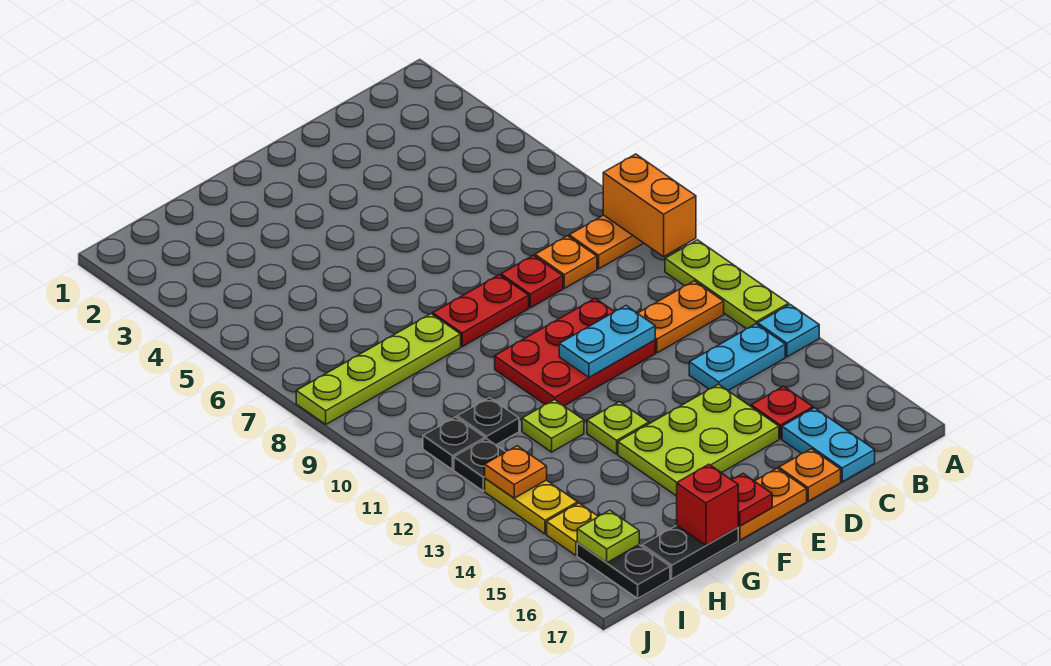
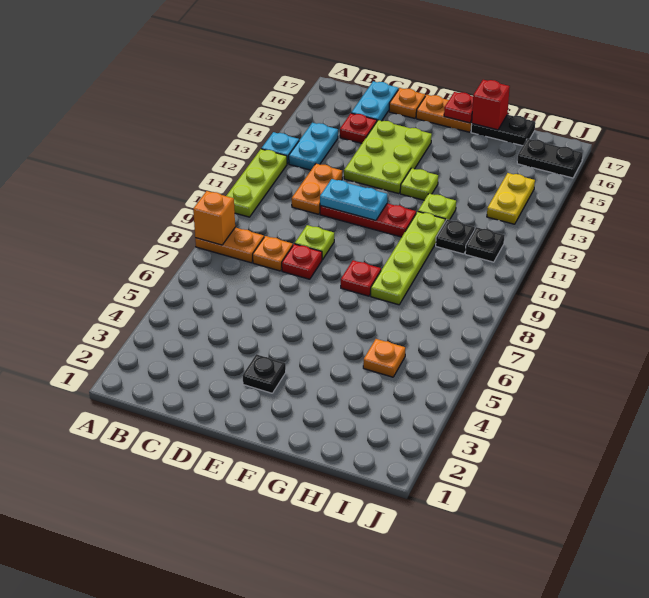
orange 1x2 brick [603,154,696,257] -> orange 1x1 brick [193,191,235,245]
orange 1x2 plate [638,281,724,353] -> orange 1x2 plate turned to [292,164,342,214]
cyan 1x2 plate [689,324,785,391] -> cyan 1x2 plate turned to [289,123,338,170]
red 2x3 plate [495,298,655,406] -> red 1x3 plate [320,203,416,237]
lime 2x3 plate [618,384,779,496] -> lime 2x3 plate turned to [344,120,432,194]
red 1x2 plate [433,275,529,347] -> red 1x1 plate [341,260,381,296]
lime 1x4 plate [296,314,461,424] -> lime 1x4 plate turned to [371,212,445,305]
black 1x1 plate [454,438,505,491] -> black 1x1 plate moved to [242,354,286,393]
orange 1x1 plate [485,446,547,498] -> orange 1x1 plate moved to [363,339,405,377]
yellow 1x1 plate [547,503,598,555] -> none
black 1x2 plate [577,543,670,598] -> black 1x2 plate turned to [517,139,583,178]
lime 1x1 plate [577,510,639,563] -> lime 1x1 plate moved to [295,225,334,260]

